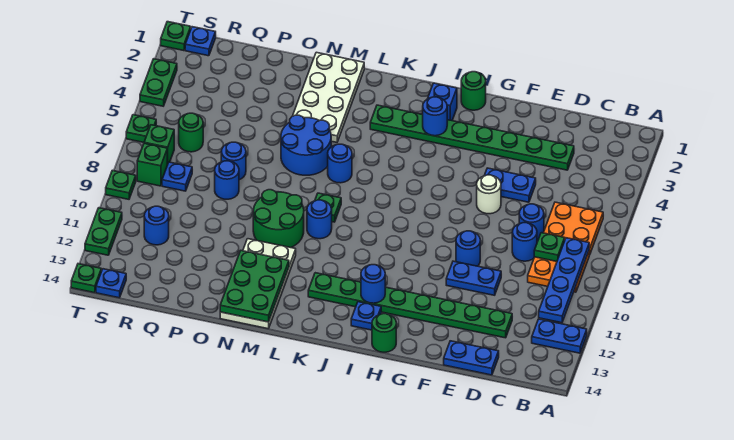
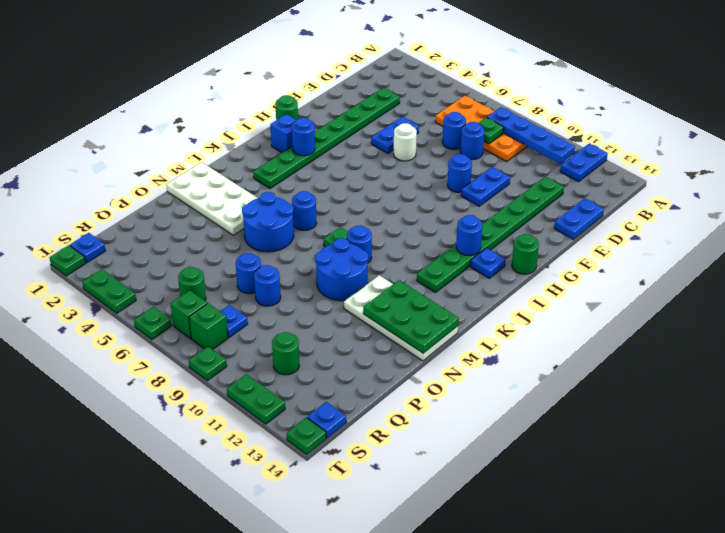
green 2x2 round brick [253,190,304,248] -> blue 2x2 round brick [315,238,368,301]
blue 1x1 round brick [144,206,169,245] -> green 1x1 round brick [272,332,299,375]

